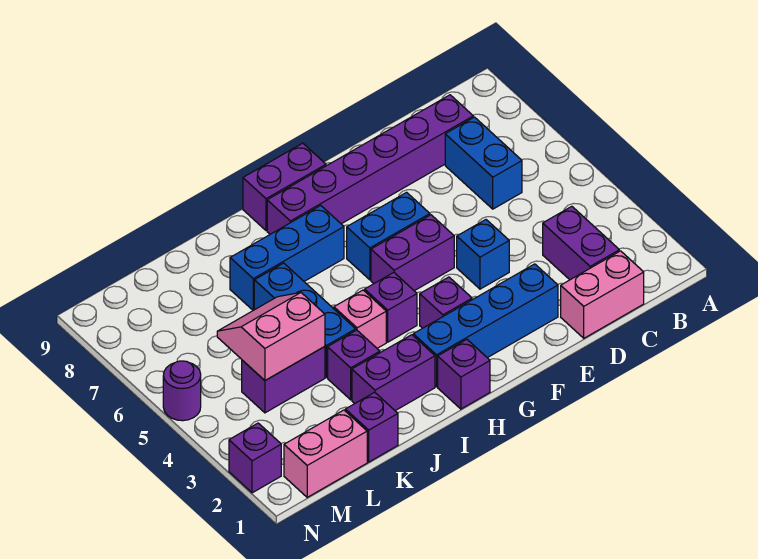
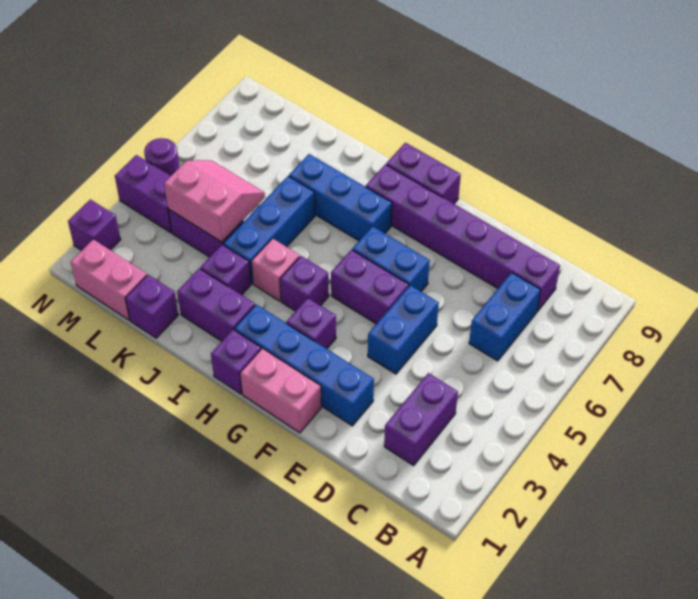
pink 1x2 brick [561,251,644,338] -> pink 1x2 brick moved to [240,348,321,433]
blue 1x1 brick [457,220,509,289] -> blue 1x2 brick [368,285,439,374]
none -> purple 1x2 brick [115,155,172,232]

